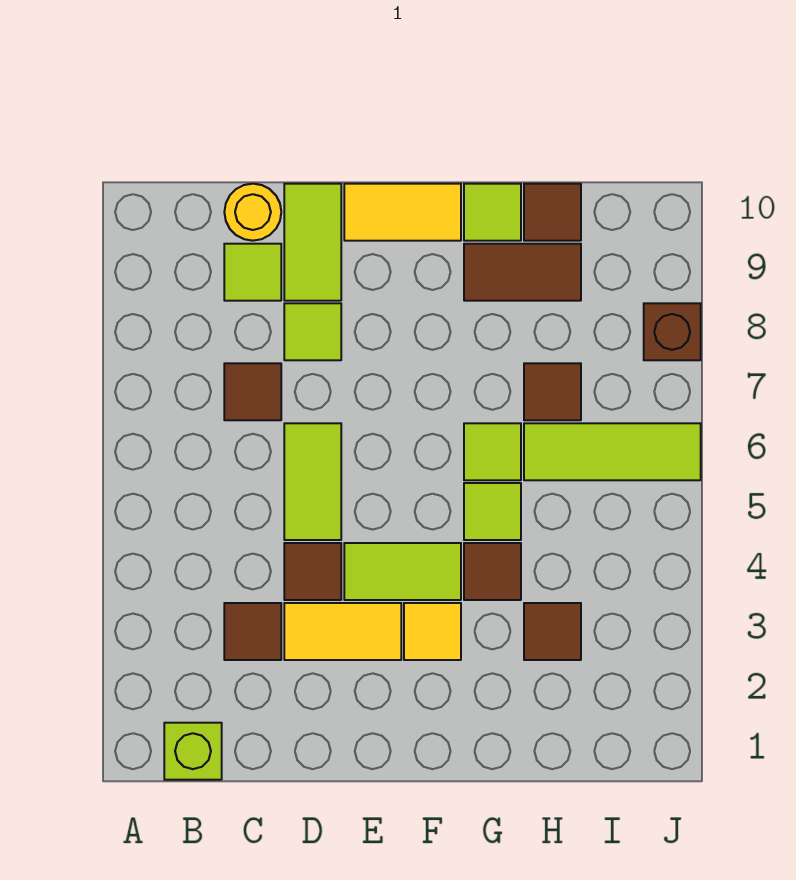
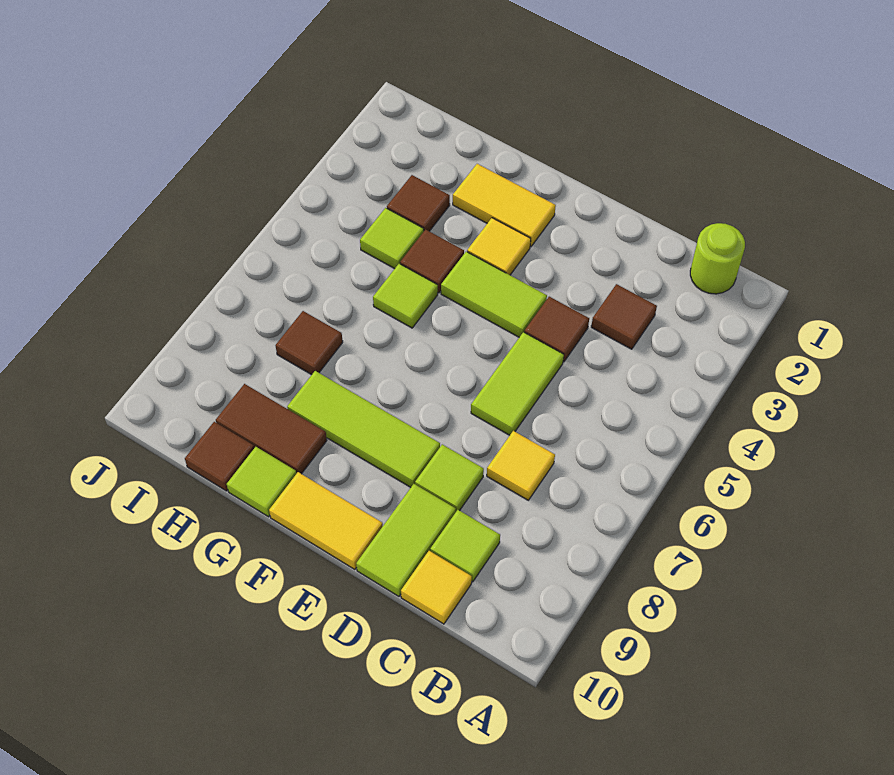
lime 1x1 brick [164,723,222,780] -> lime 1x1 round brick [690,223,745,294]
brown 1x1 tile [224,363,281,420] -> yellow 1x1 tile [487,431,555,500]
yellow 1x1 round brick [224,184,281,241] -> yellow 1x1 tile [401,551,472,624]
yellow 1x2 tile [284,603,401,660] -> yellow 1x2 tile moved to [453,164,556,247]
lime 1x1 tile [464,423,521,480] -> lime 1x1 tile moved to [360,208,424,269]
lime 1x3 tile [524,423,701,480] -> lime 1x3 tile moved to [287,371,440,487]
brown 1x1 brick [644,303,701,360] -> none

